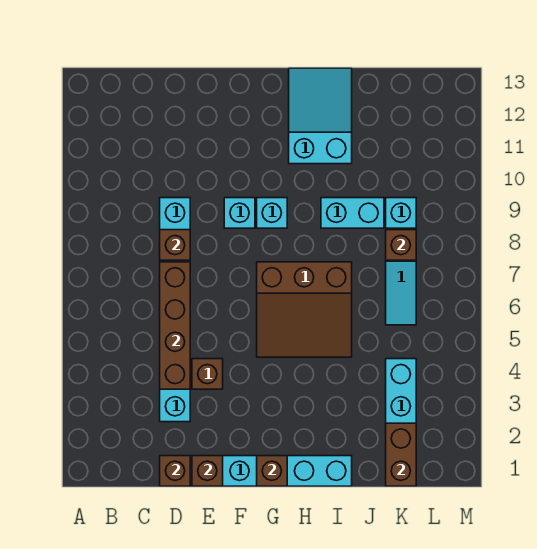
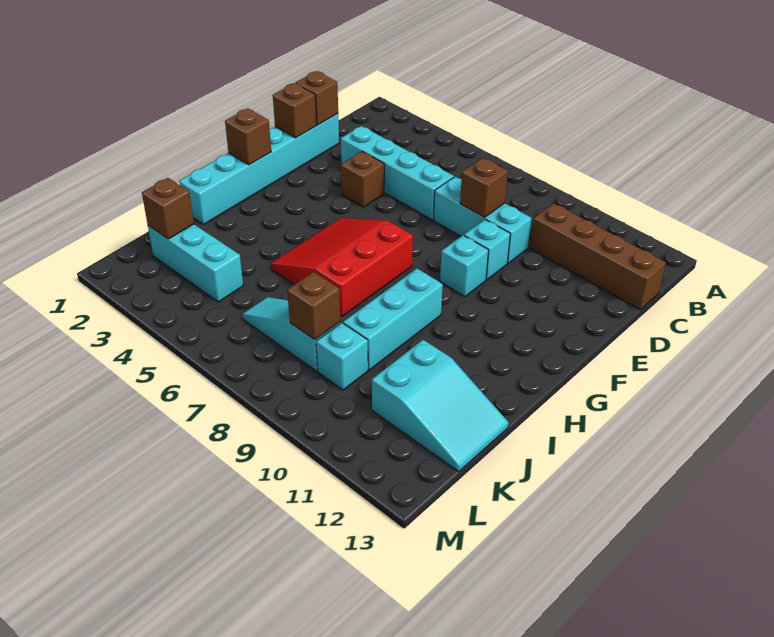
brown 1x4 brick [160,262,190,389] -> brown 1x4 brick moved to [530,203,666,309]
brown 3x3 slope [257,262,352,357] -> red 3x3 slope [271,218,413,316]
cyan 1x1 brick [257,198,287,228] -> cyan 1x1 brick moved to [464,220,510,280]
cyan 2x3 slope [289,68,352,164] -> cyan 2x3 slope moved to [372,340,509,471]
cyan 1x2 brick [321,198,384,228] -> cyan 1x3 brick [343,269,443,370]
brown 1x2 brick [386,423,416,486] -> brown 1x1 brick [142,178,194,239]

